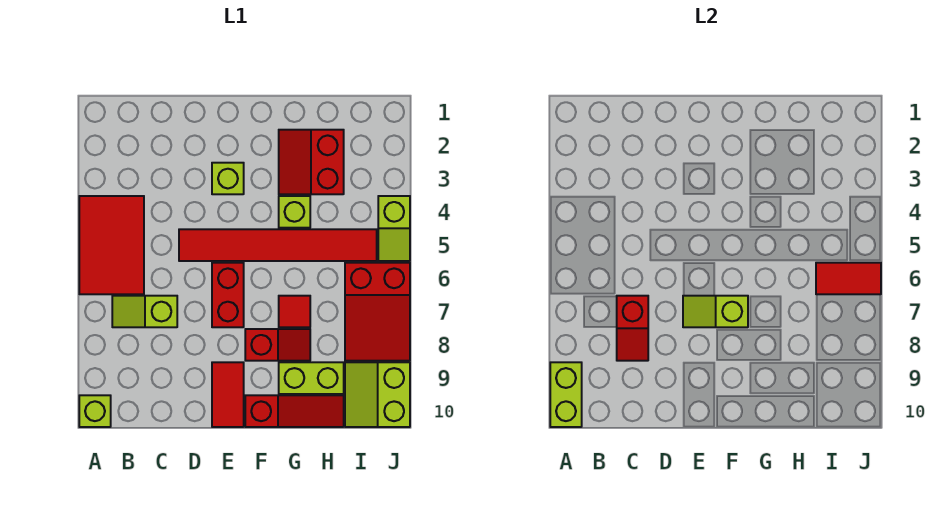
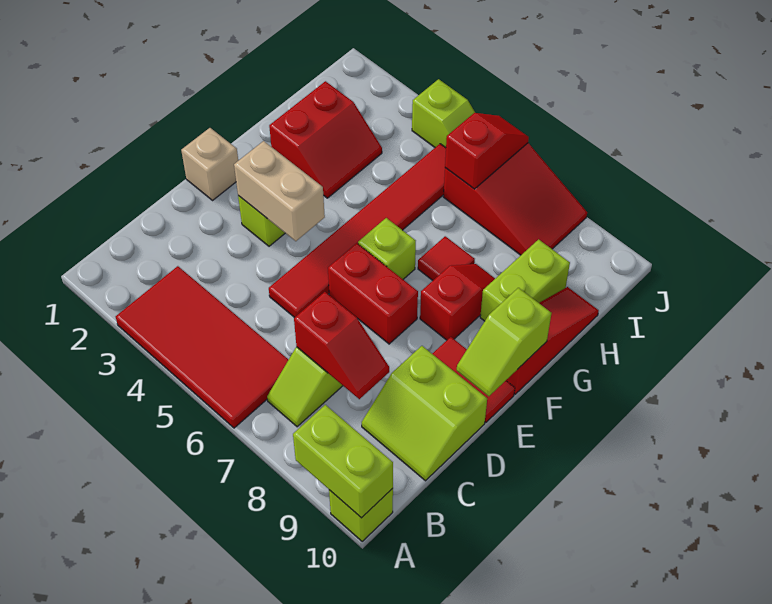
red 2x3 tile [79,196,144,294] -> red 2x4 tile [116,266,288,428]
none -> tan 1x1 brick [181,128,238,200]
none -> tan 1x2 brick [234,141,325,241]
lime 1x2 slope [683,296,748,327] -> lime 1x2 slope moved to [457,288,551,396]
red 2x2 slope [279,130,344,194] -> red 2x2 slope turned to [269,81,382,198]
lime 1x1 brick [279,196,310,228] -> lime 1x1 brick moved to [358,218,416,279]
red 1x2 tile [816,263,881,294] -> red 1x2 slope [445,113,529,189]
lime 2x2 slope [345,362,410,427] -> lime 2x2 slope moved to [362,346,487,481]

